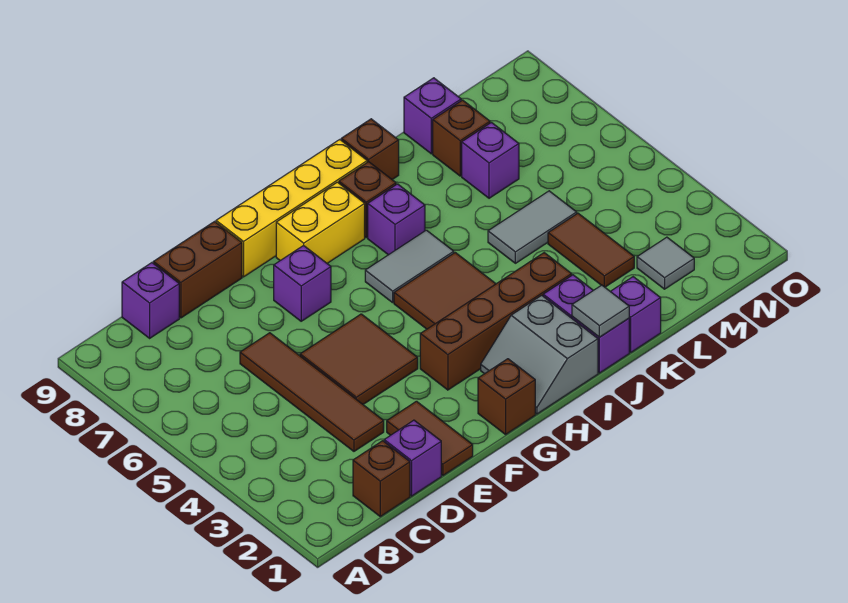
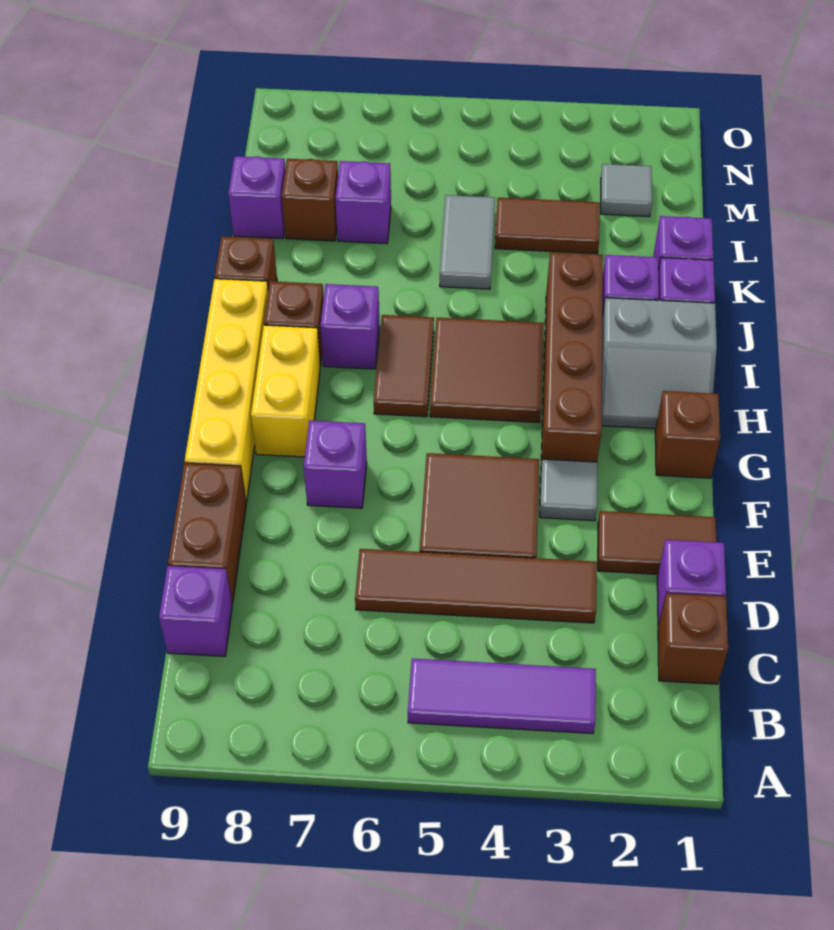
none -> purple 1x3 tile [408,658,596,733]
grey 1x2 tile [365,230,454,303] -> brown 1x2 tile [374,315,434,417]
grey 1x1 tile [572,285,629,337] -> grey 1x1 tile moved to [540,459,598,521]

